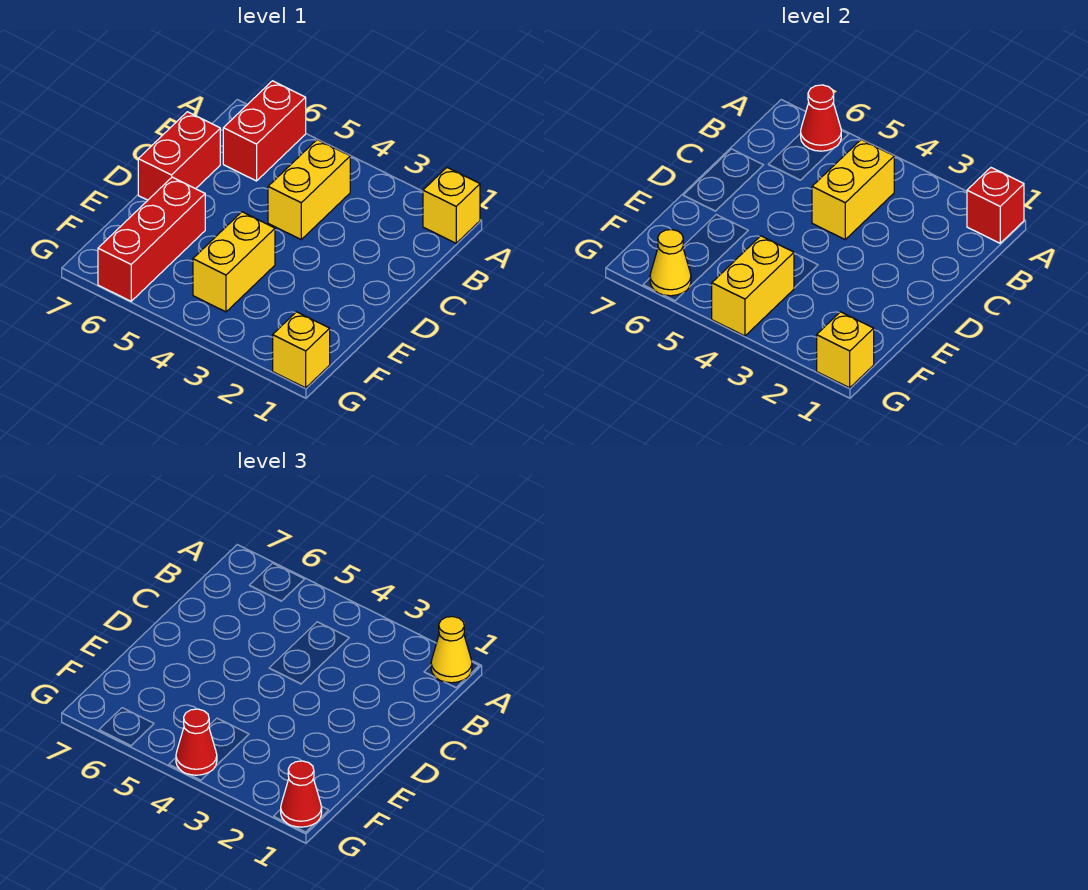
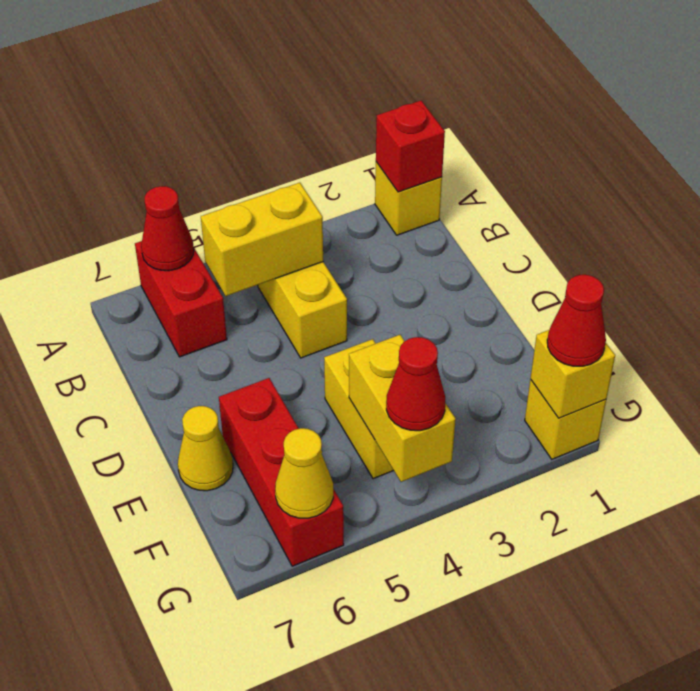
yellow 1x1 cone [431,617,472,683] -> yellow 1x1 cone moved to [178,406,233,491]
yellow 1x2 brick [812,139,894,239] -> yellow 1x2 brick turned to [201,183,323,296]
red 1x2 brick [138,112,220,200] -> none

